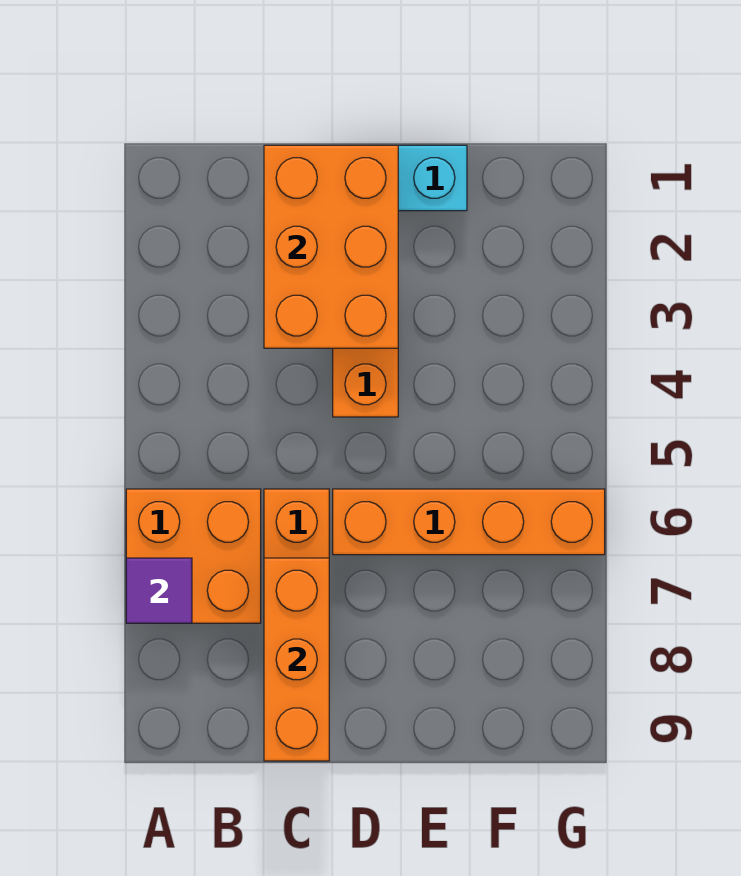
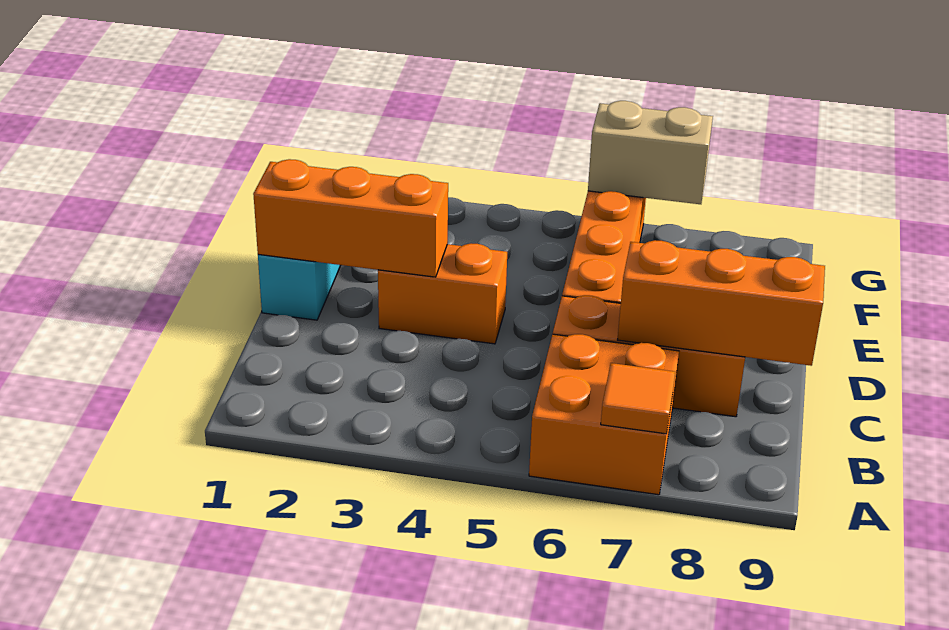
purple 1x1 tile [126,558,192,623] -> orange 1x1 tile [601,363,675,434]
orange 2x3 brick [264,145,398,348] -> orange 1x3 brick [253,159,448,277]
none -> tan 1x2 brick [588,101,713,204]

